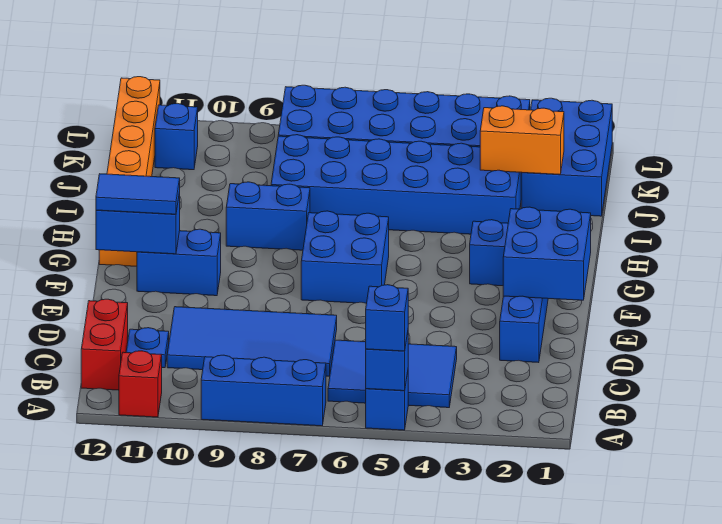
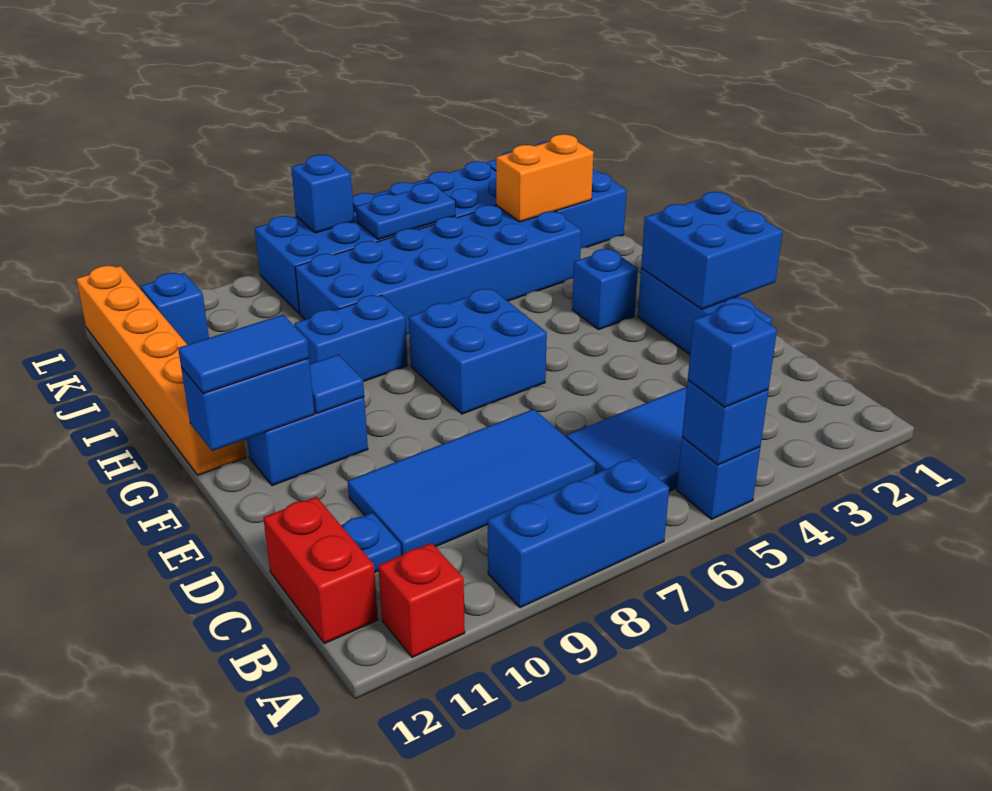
none -> blue 1x1 tile [310,355,364,414]
none -> blue 1x2 plate [356,183,455,239]
none -> blue 1x1 brick [291,155,354,233]

